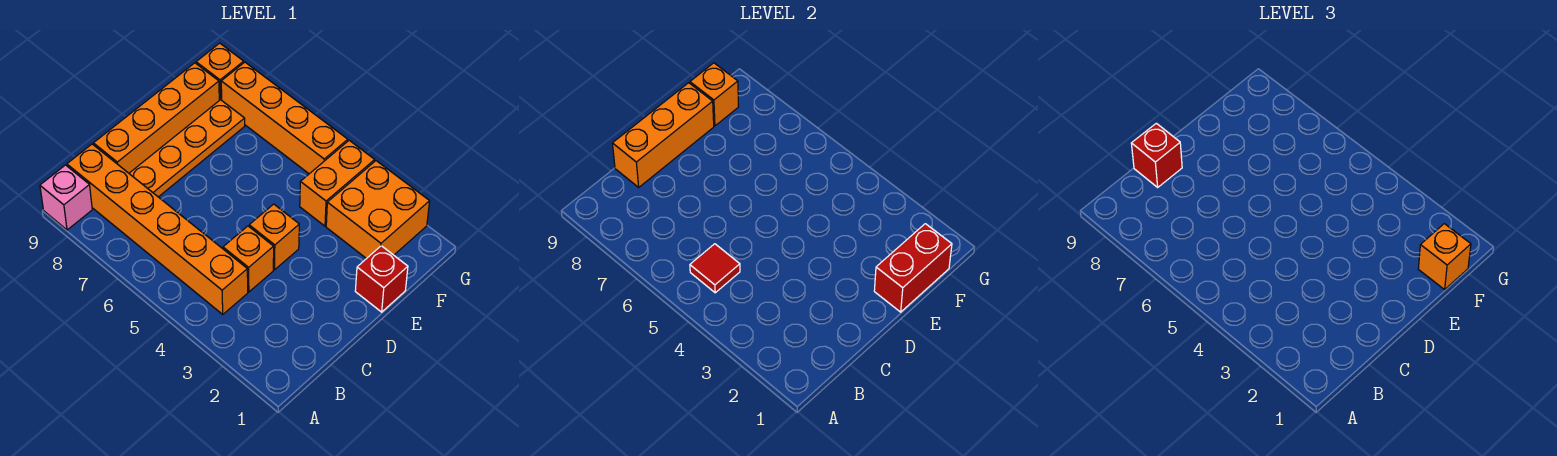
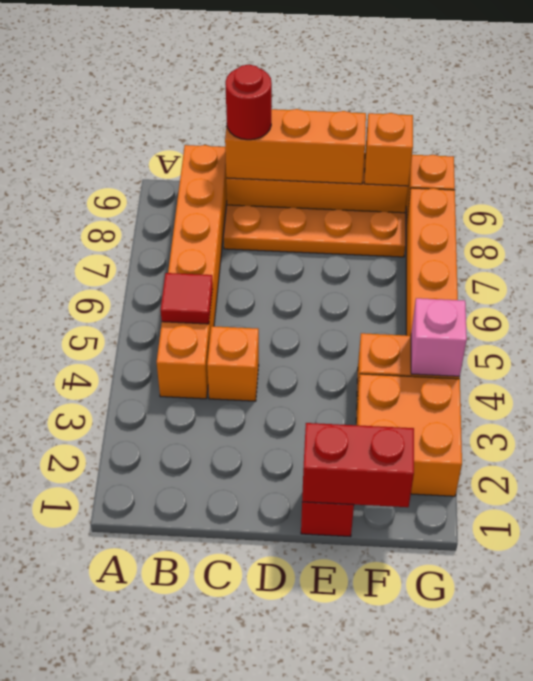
pink 1x1 brick [40,165,92,230] -> pink 1x1 brick moved to [411,298,467,377]
red 1x1 brick [1131,123,1182,187] -> red 1x1 round brick [225,65,272,140]
orange 1x1 brick [249,204,299,270] -> none
orange 1x1 brick [1418,224,1471,289] -> none

